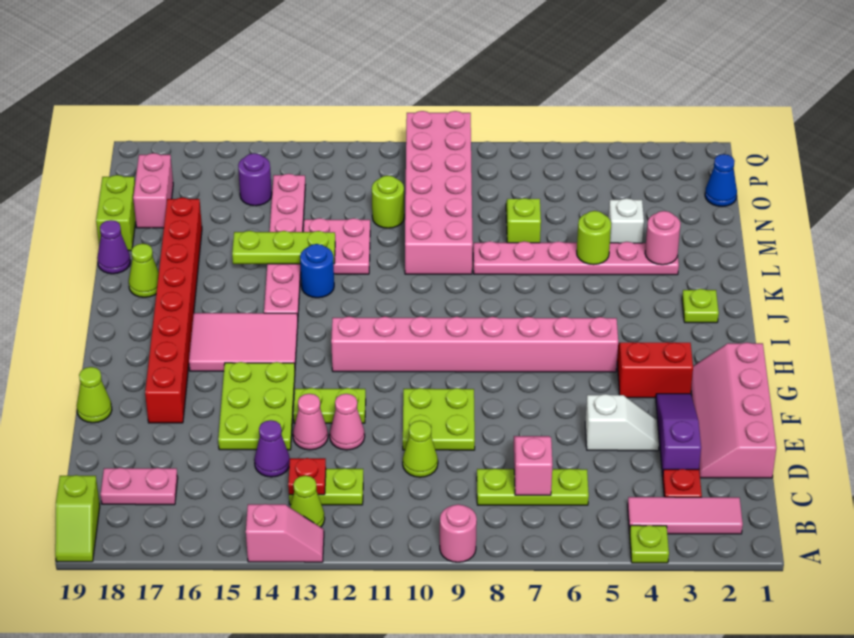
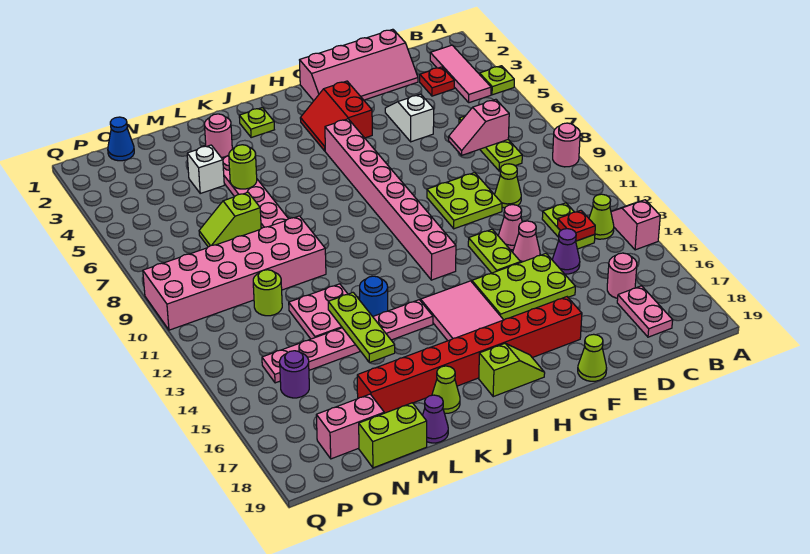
lime 1x2 slope [55,475,100,562] -> lime 1x2 slope moved to [479,343,545,397]
none -> pink 1x1 round brick [607,253,637,298]
purple 1x3 slope [656,394,701,476] -> none

